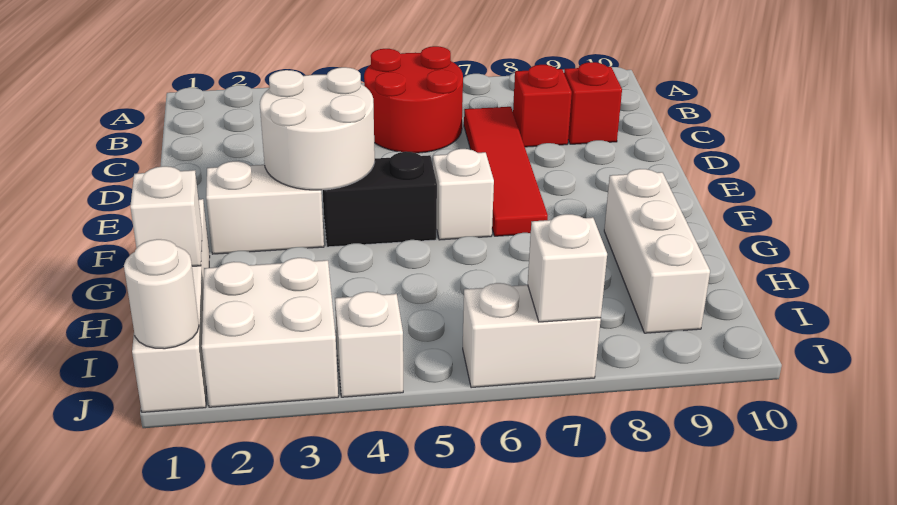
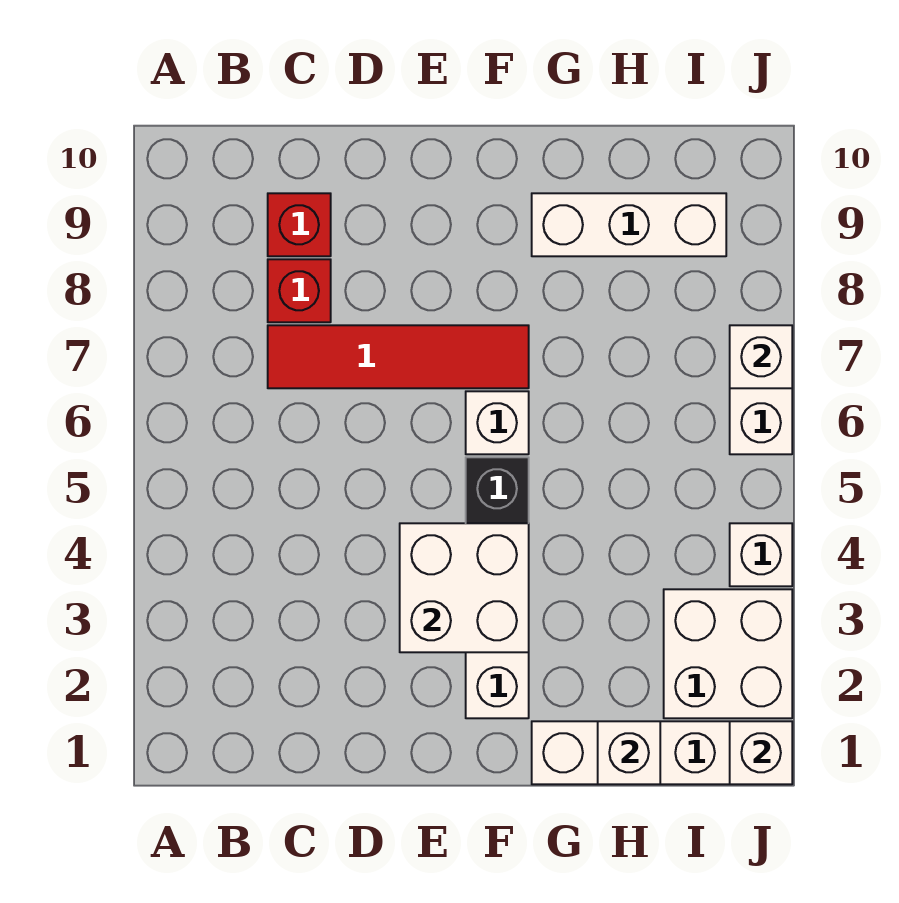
red 2x2 round brick [364,46,463,153] -> none
white 2x2 round brick [260,67,375,190] -> white 2x2 brick [400,523,529,652]
white 1x1 round brick [124,239,199,349] -> white 1x1 brick [730,721,792,784]

